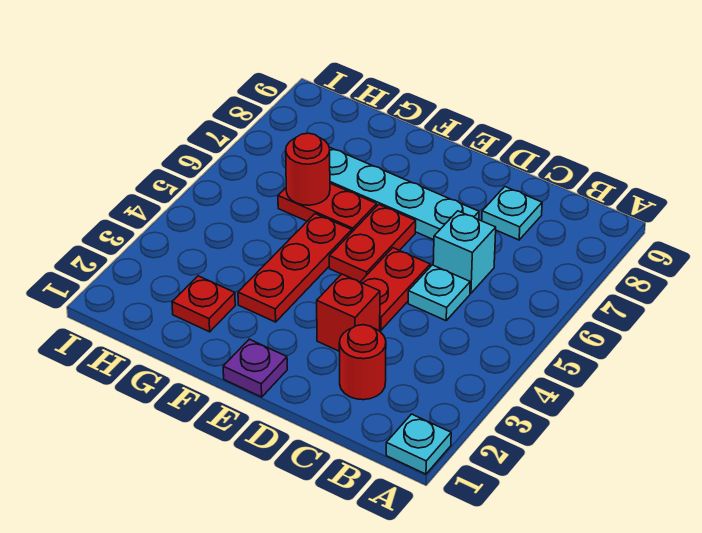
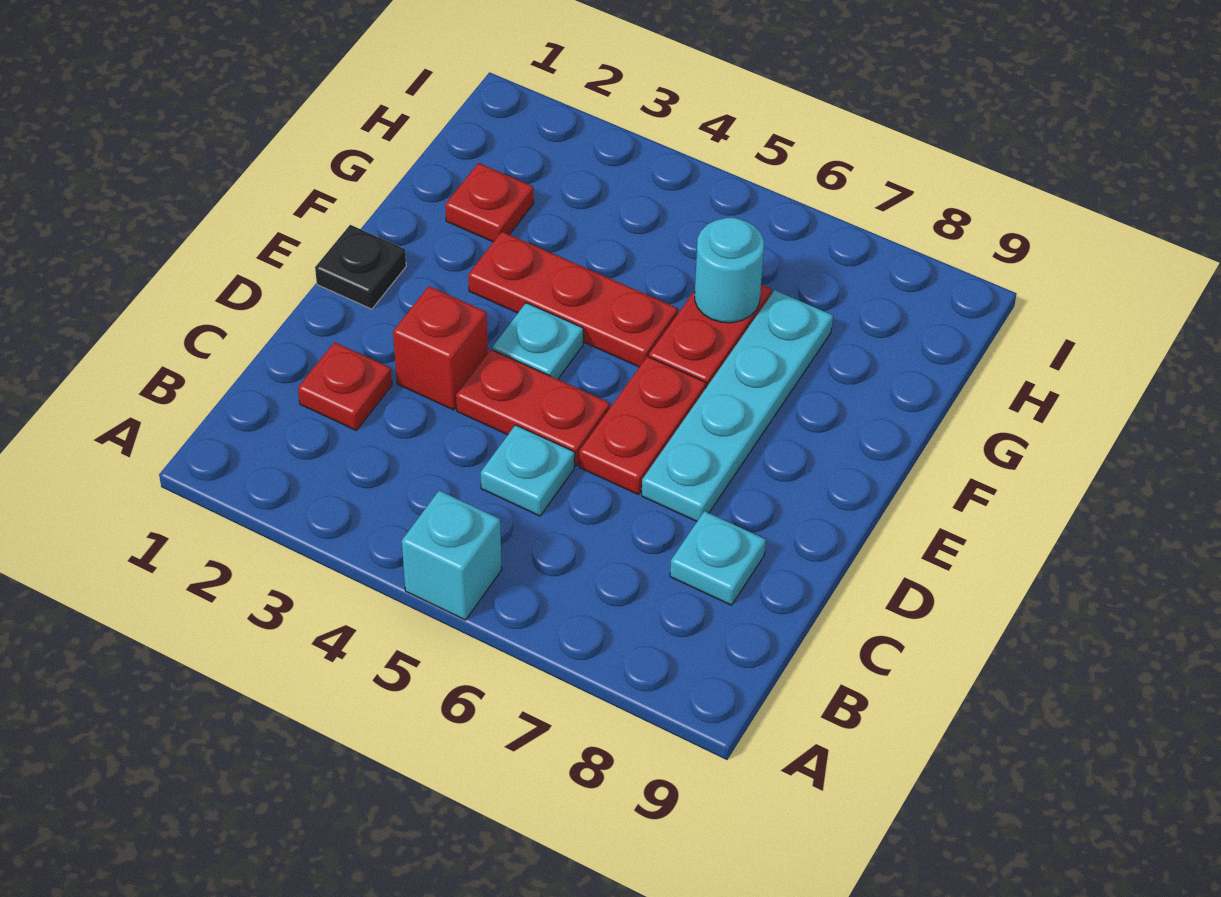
cyan 1x1 plate [386,414,451,474] -> cyan 1x1 plate moved to [492,303,583,379]
red 1x1 round brick [339,325,386,400] -> red 1x1 plate [298,342,392,430]
cyan 1x1 brick [433,211,496,293] -> cyan 1x1 brick moved to [402,491,502,620]
purple 1x1 plate [223,339,287,397] -> black 1x1 plate [315,225,406,309]
red 1x2 plate [329,205,416,282] -> red 1x2 plate turned to [579,356,706,495]
red 1x1 round brick [286,133,330,205] -> cyan 1x1 round brick [695,218,764,323]

